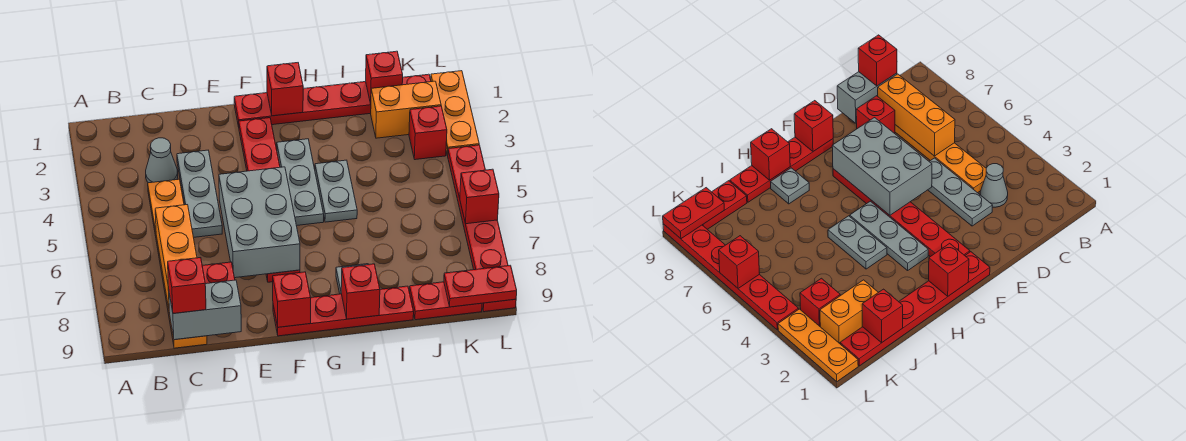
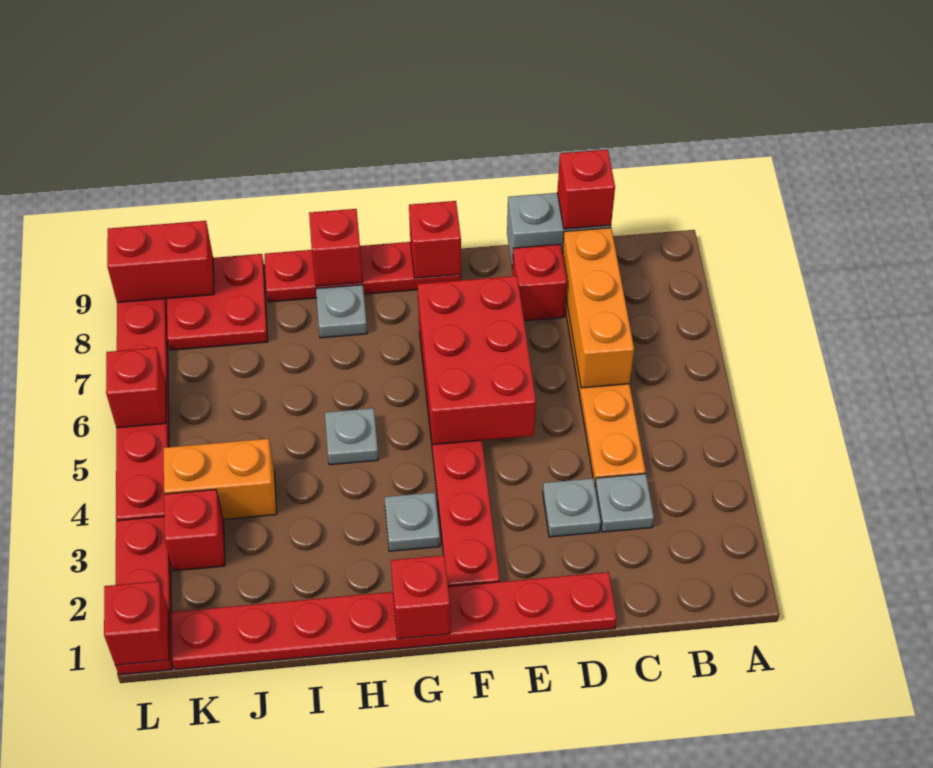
grey 1x1 cone [146,138,178,183] -> grey 1x1 plate [595,474,654,532]
grey 1x3 plate [177,150,222,237] -> grey 1x1 plate [543,478,601,537]
grey 2x3 brick [219,167,300,278] -> red 2x3 brick [418,276,536,445]
red 1x6 plate [234,74,431,127] -> red 1x8 plate [171,572,617,670]
grey 1x3 plate [277,139,324,226] -> grey 1x1 plate [384,492,440,551]
grey 1x2 plate [315,160,357,222] -> grey 1x1 plate [325,408,378,465]
red 1x1 brick [366,51,403,104] -> red 1x1 brick moved to [104,581,169,665]
orange 1x2 brick [371,81,441,138] -> orange 1x2 brick moved to [164,439,277,519]
red 1x2 plate [410,282,482,320] -> red 2x2 plate [167,254,268,350]
red 1x2 plate [444,265,517,307] -> red 1x2 brick [107,221,214,302]
orange 1x3 plate [431,71,479,156] -> red 1x3 plate [115,516,172,675]

